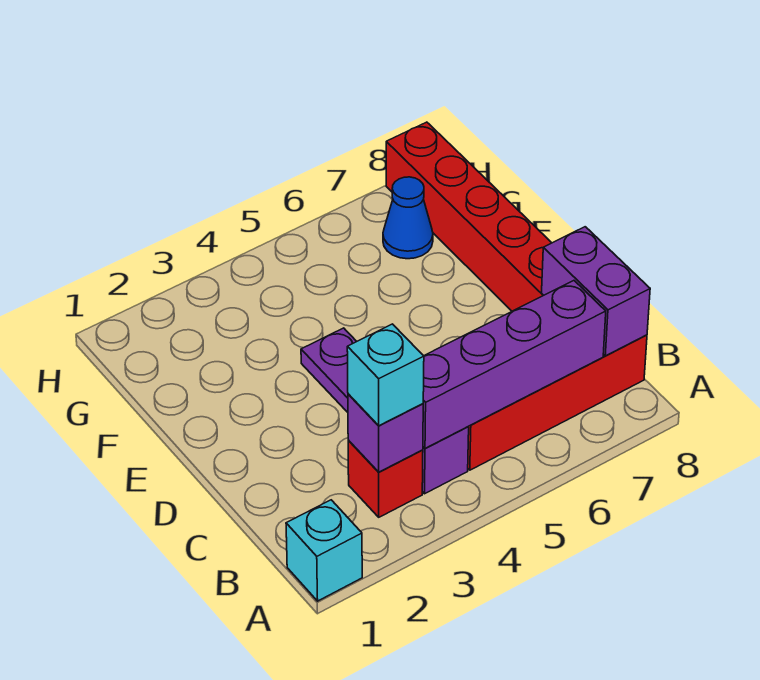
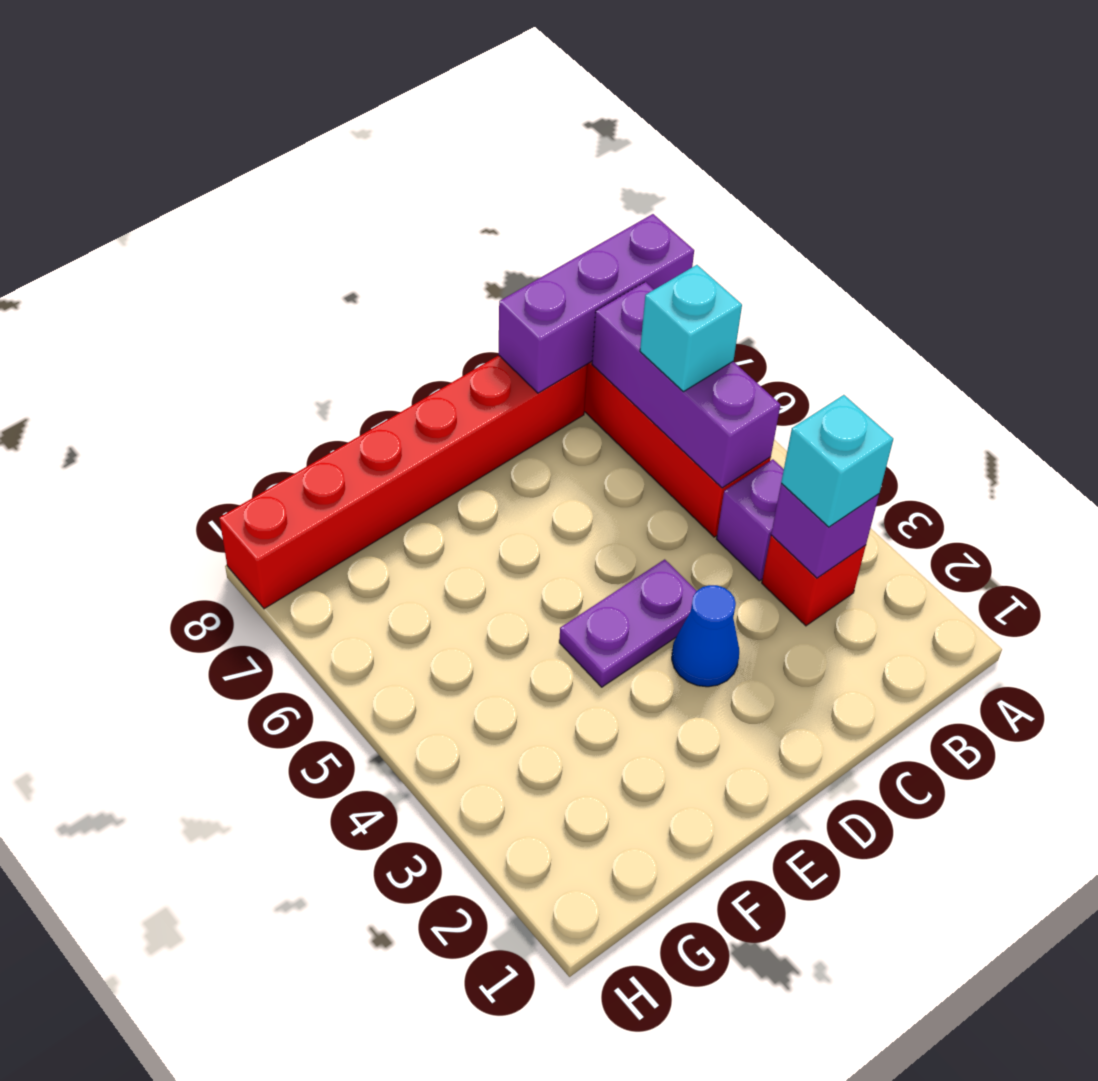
cyan 1x1 brick [286,500,362,601] -> cyan 1x1 brick moved to [640,265,742,392]
purple 1x4 brick [423,281,606,449] -> purple 1x3 brick [592,282,780,488]
purple 1x2 brick [542,227,650,356] -> purple 1x3 brick [499,214,694,393]
blue 1x1 cone [383,177,433,259] -> blue 1x1 cone moved to [672,585,739,687]

